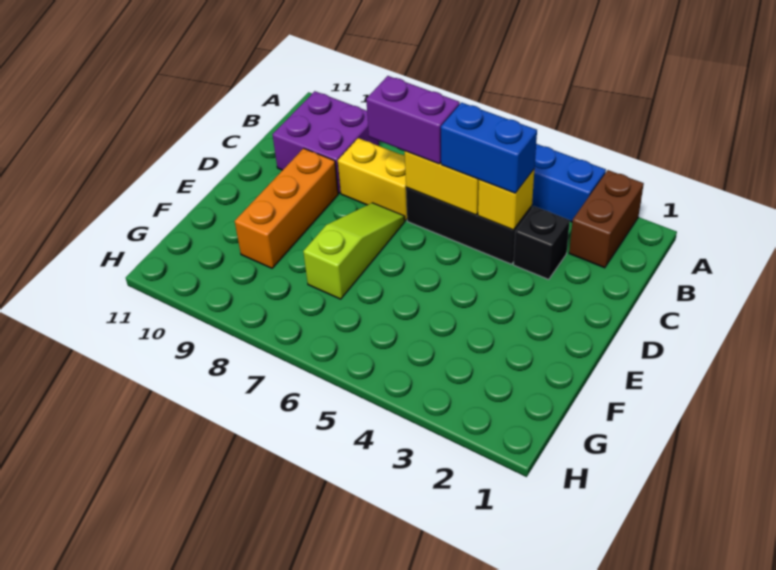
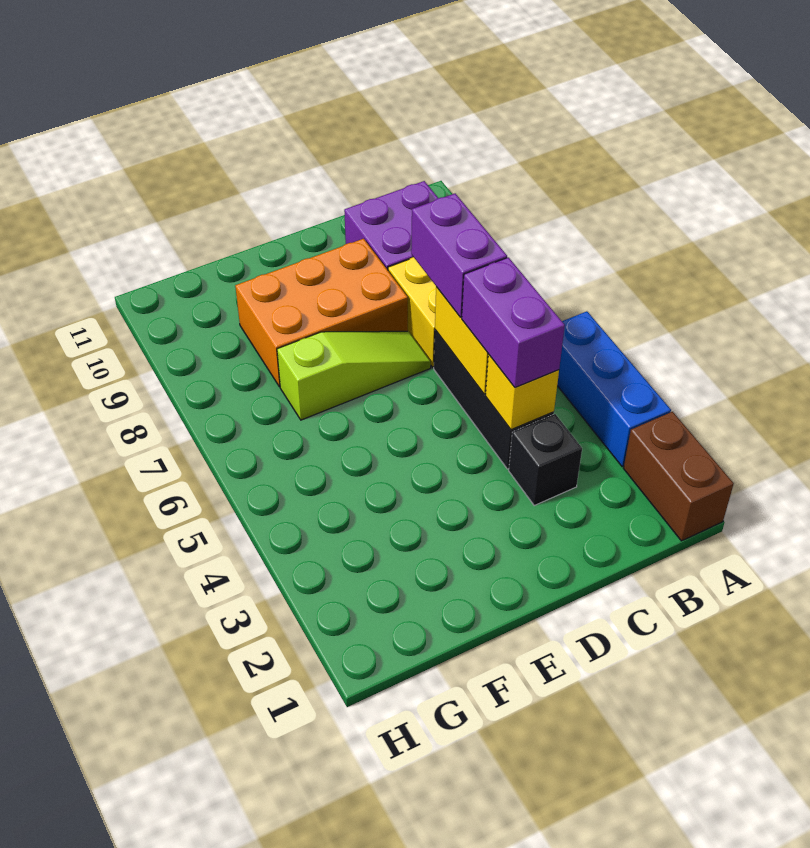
brown 1x2 brick [569,170,644,268] -> brown 1x2 brick turned to [624,412,734,541]
blue 1x2 brick [441,103,537,193] -> purple 1x2 brick [462,257,565,387]
orange 1x3 brick [235,148,338,268] -> orange 2x3 brick [235,239,408,387]

